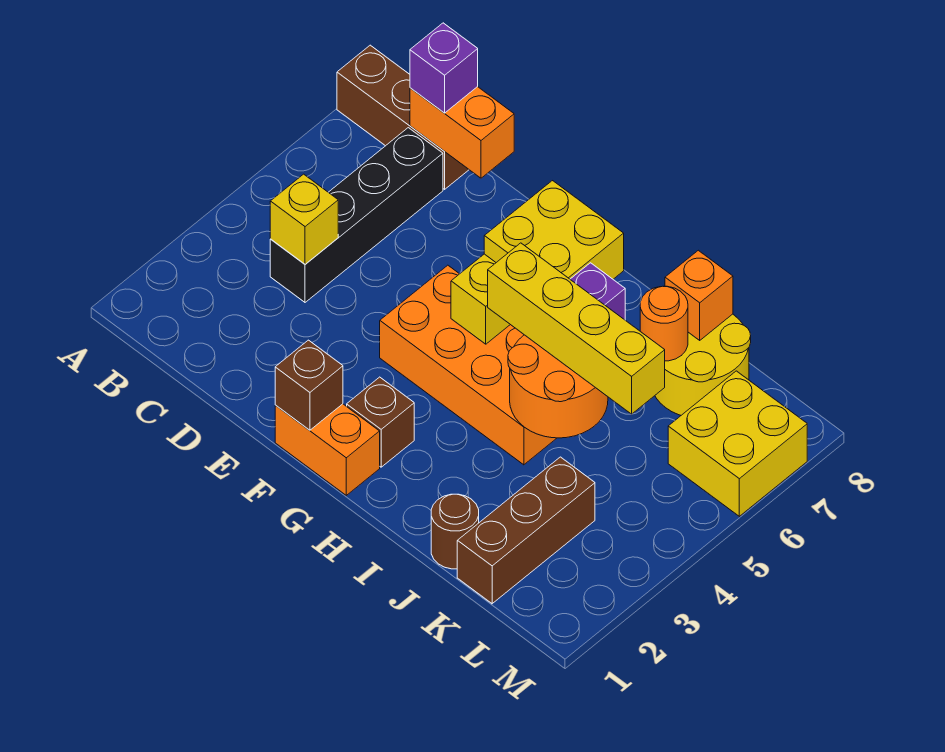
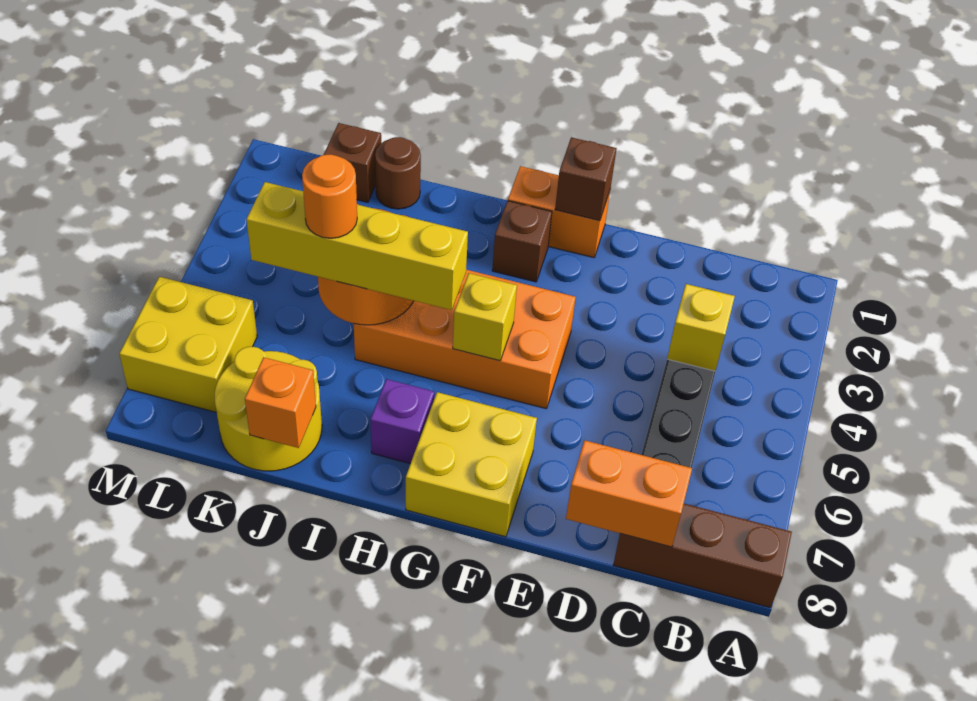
purple 1x1 brick [410,23,478,113] -> none
orange 1x1 round brick [640,286,688,361] -> orange 1x1 round brick moved to [302,155,357,238]
brown 1x3 brick [457,457,595,604] -> brown 1x1 brick [324,123,381,202]

